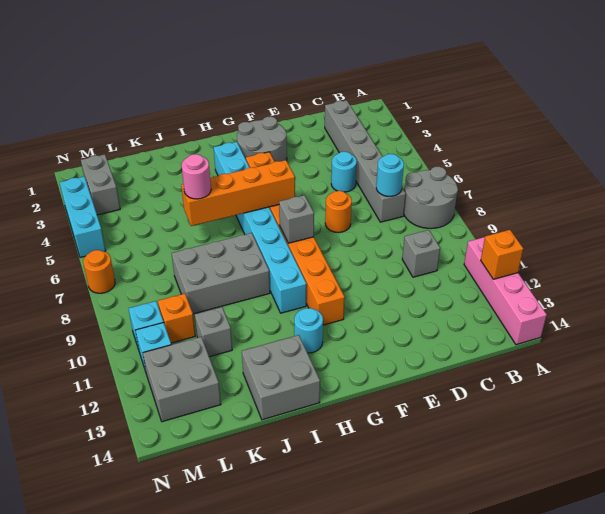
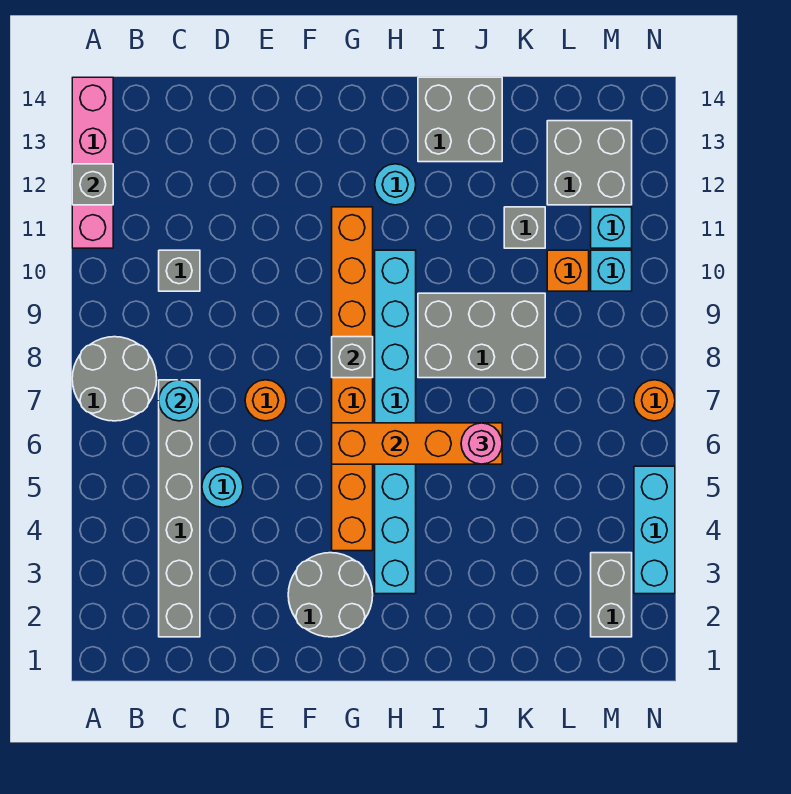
orange 1x1 brick [481,230,523,279] -> grey 1x1 brick [72,164,113,205]

